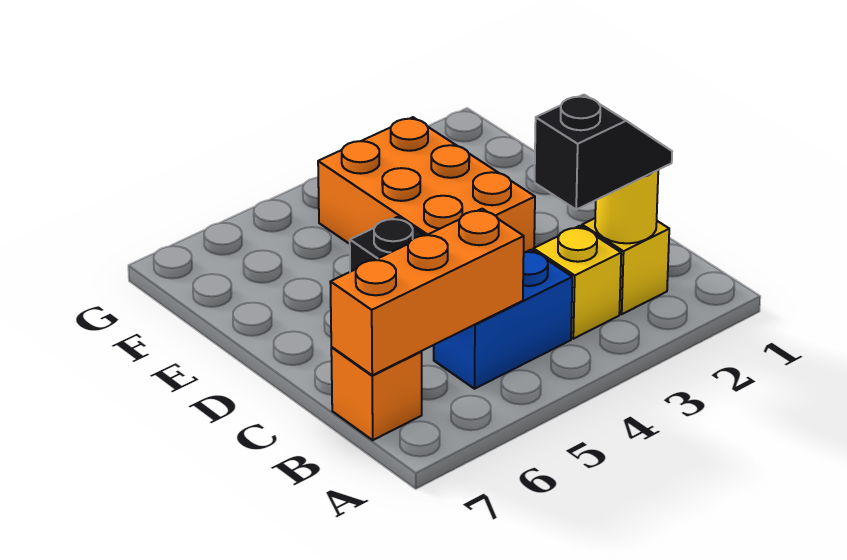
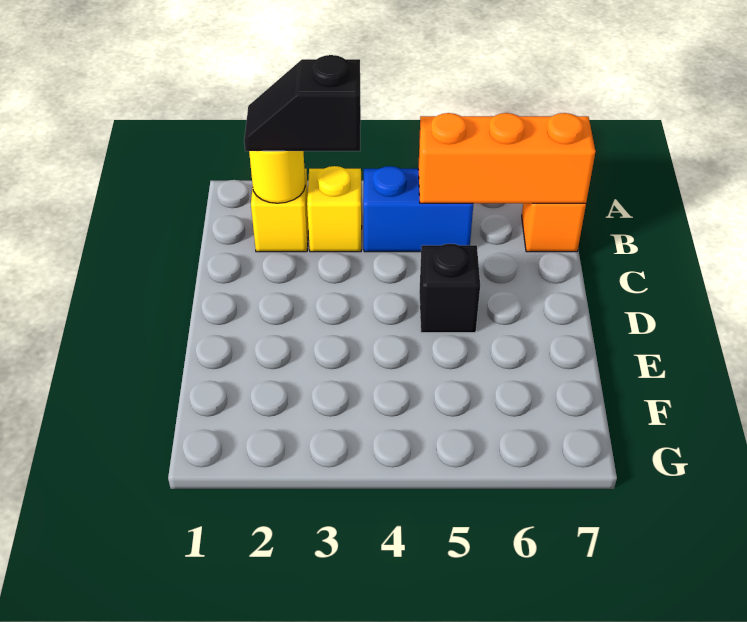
orange 2x3 brick [318,117,535,252] -> none

